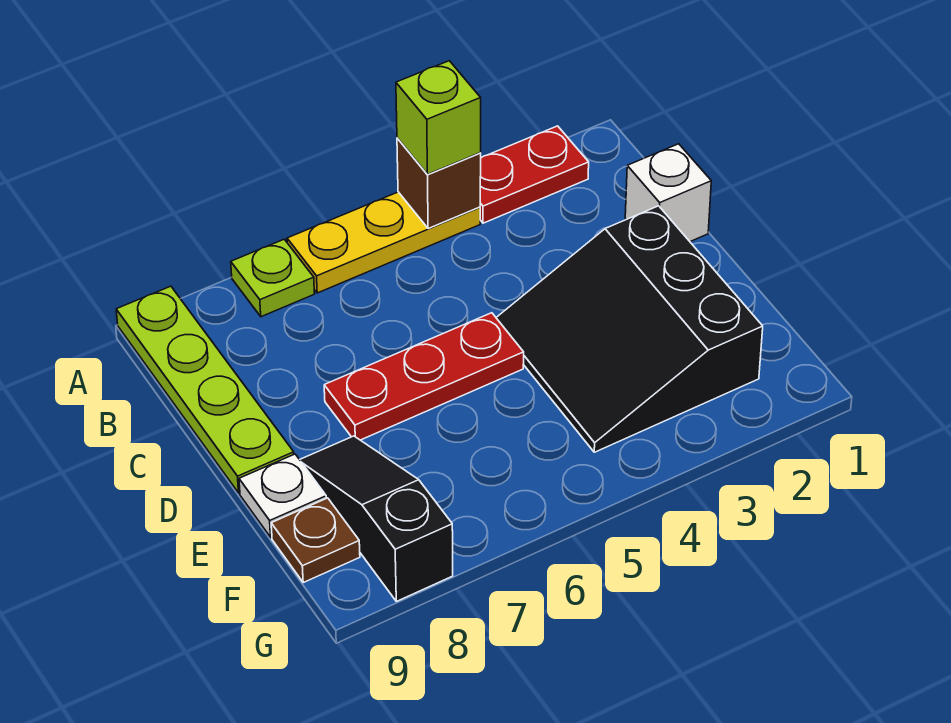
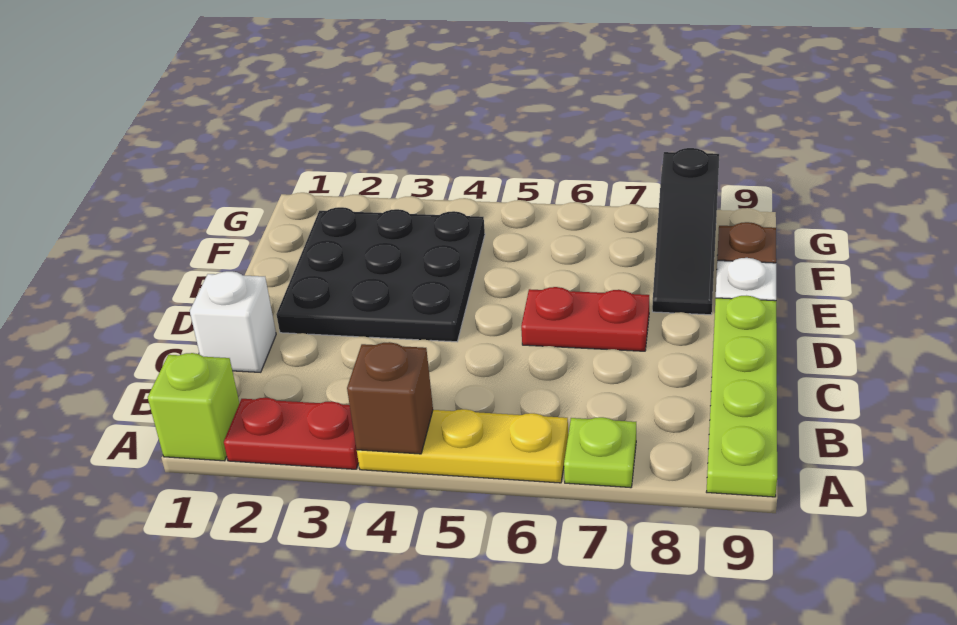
lime 1x1 brick [396,61,481,174] -> lime 1x1 brick moved to [148,353,239,461]
black 3x3 slope [496,206,763,452] -> black 3x3 plate [276,207,485,342]
red 1x3 plate [324,313,524,440] -> red 1x2 plate [521,287,649,351]

